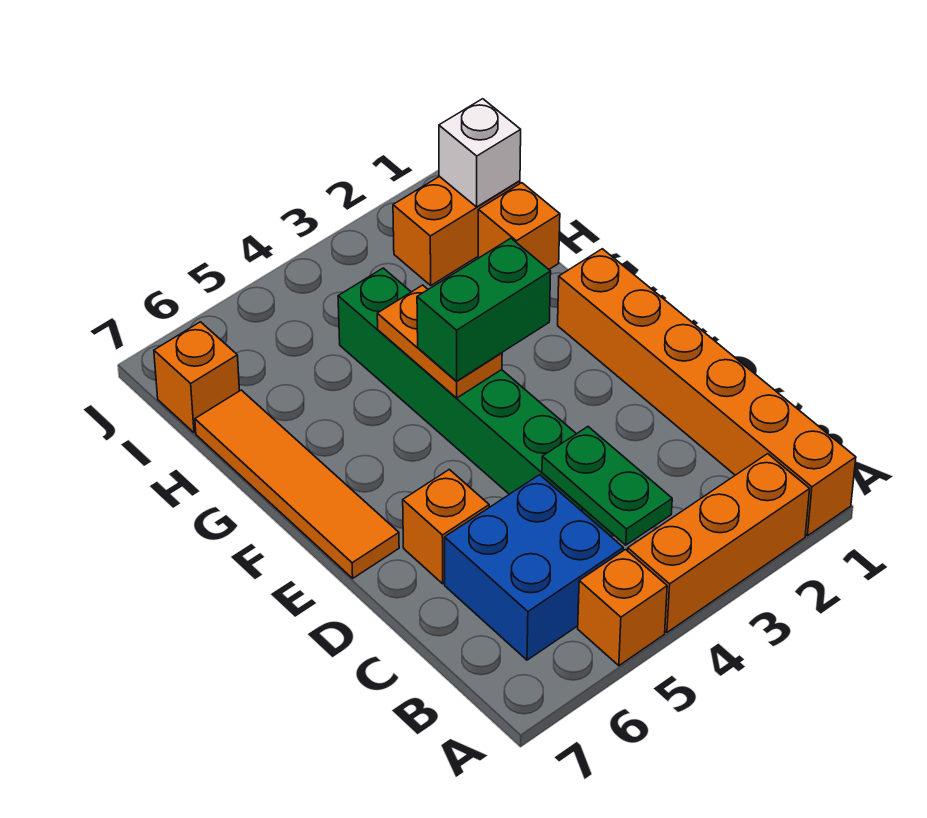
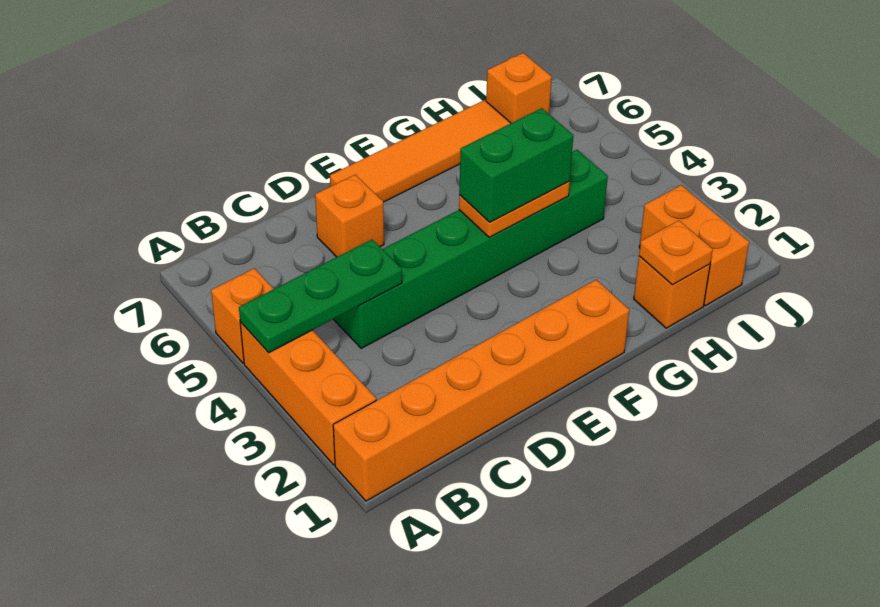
green 1x2 plate [542,427,672,545] -> green 1x3 plate [239,240,402,353]
blue 2x2 brick [445,475,623,660] -> none
green 1x2 brick [417,238,551,381] -> green 1x2 brick turned to [459,108,573,222]
none -> orange 1x1 plate [639,220,713,285]
white 1x1 brick [439,99,521,207] -> none

